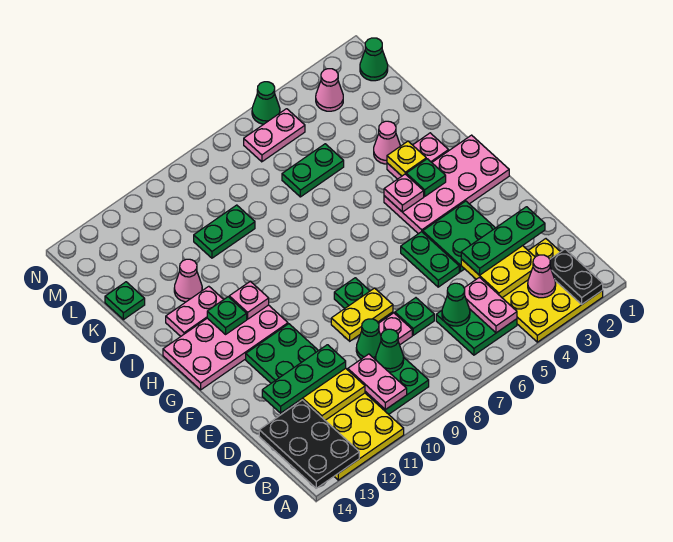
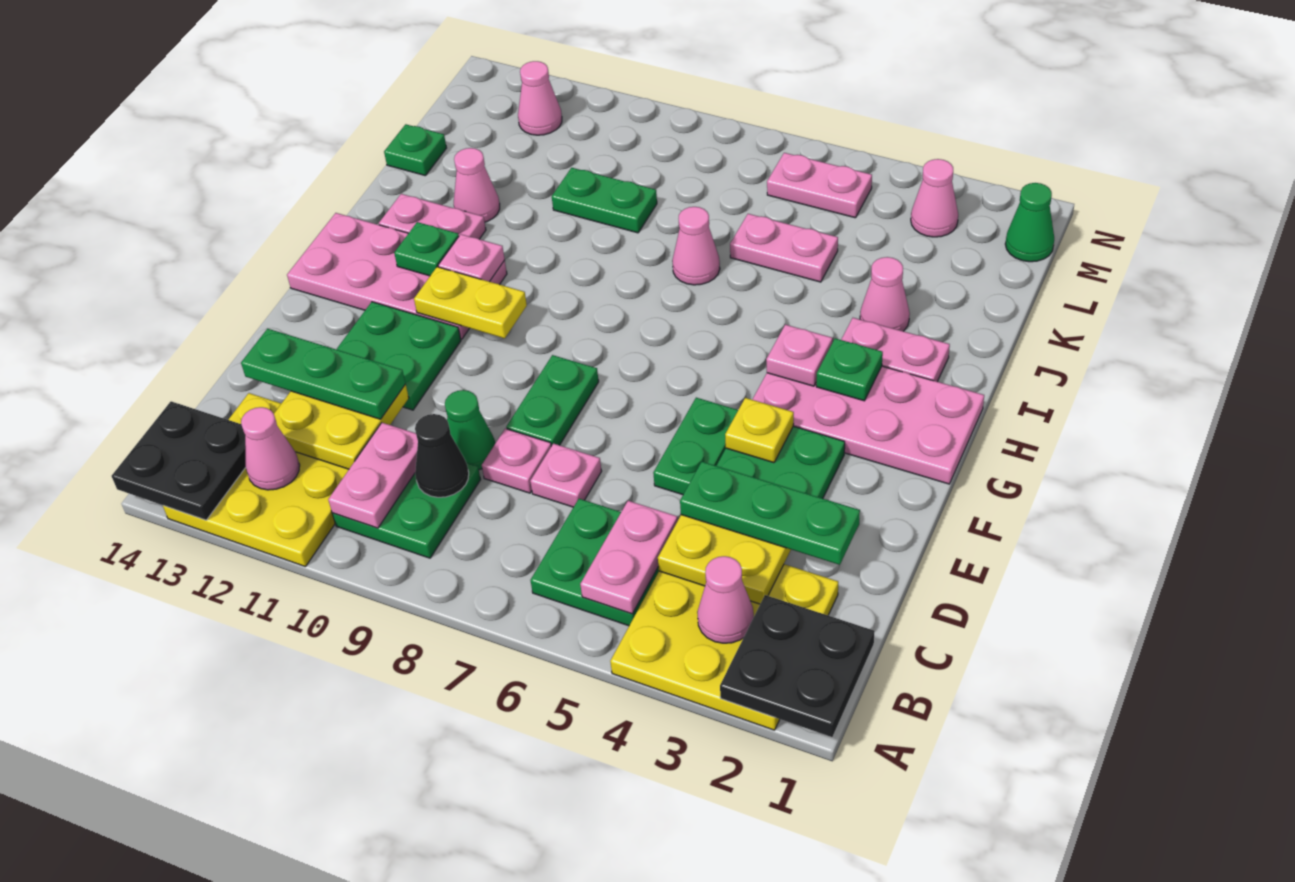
black 1x2 plate [550,249,603,304] -> black 2x2 plate [720,595,875,737]
black 2x3 plate [259,400,359,488] -> black 2x2 plate [112,401,246,520]
none -> pink 1x1 cone [241,407,300,490]
green 1x1 cone [442,283,470,326] -> none
green 1x1 cone [376,329,404,372] -> black 1x1 cone [415,414,469,497]
green 1x1 plate [395,298,434,335] -> pink 1x1 plate [530,444,602,507]
yellow 1x2 plate [331,288,393,341] -> yellow 1x2 plate moved to [414,267,527,339]
yellow 1x1 plate [387,141,426,176] -> yellow 1x1 plate moved to [725,398,794,463]
none -> pink 1x1 cone [672,207,720,285]
green 1x2 plate [282,144,344,197] -> pink 1x2 plate [730,214,838,282]
none -> pink 1x1 cone [518,61,562,135]
green 1x1 cone [252,82,280,124] -> none

